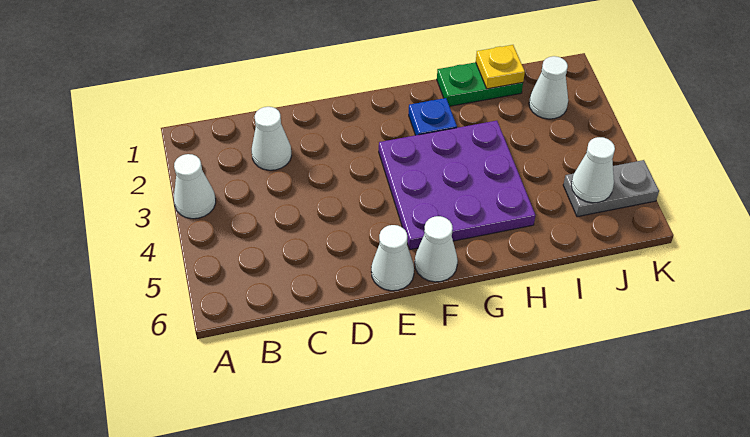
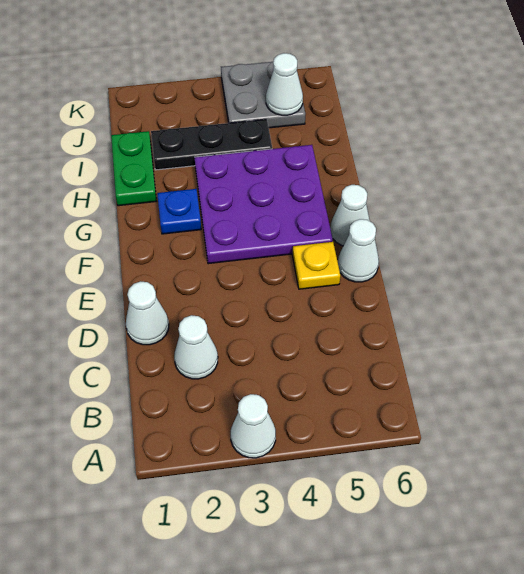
yellow 1x1 plate [476,45,525,89] -> yellow 1x1 plate moved to [292,242,340,289]
none -> black 1x3 plate [151,119,272,170]
white 1x1 cone [529,56,568,119] -> white 1x1 cone moved to [126,281,169,345]
grey 1x2 plate [563,160,659,217] -> grey 2x2 plate [221,62,305,128]

